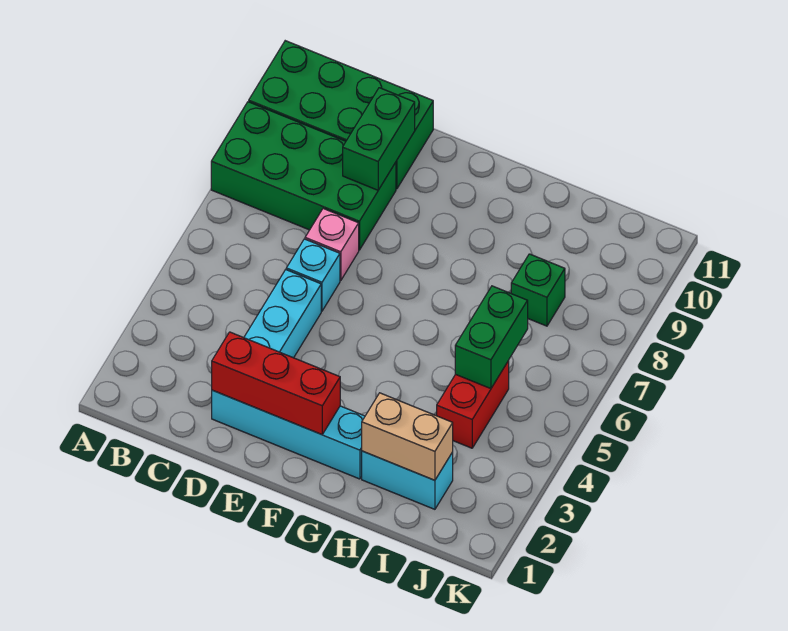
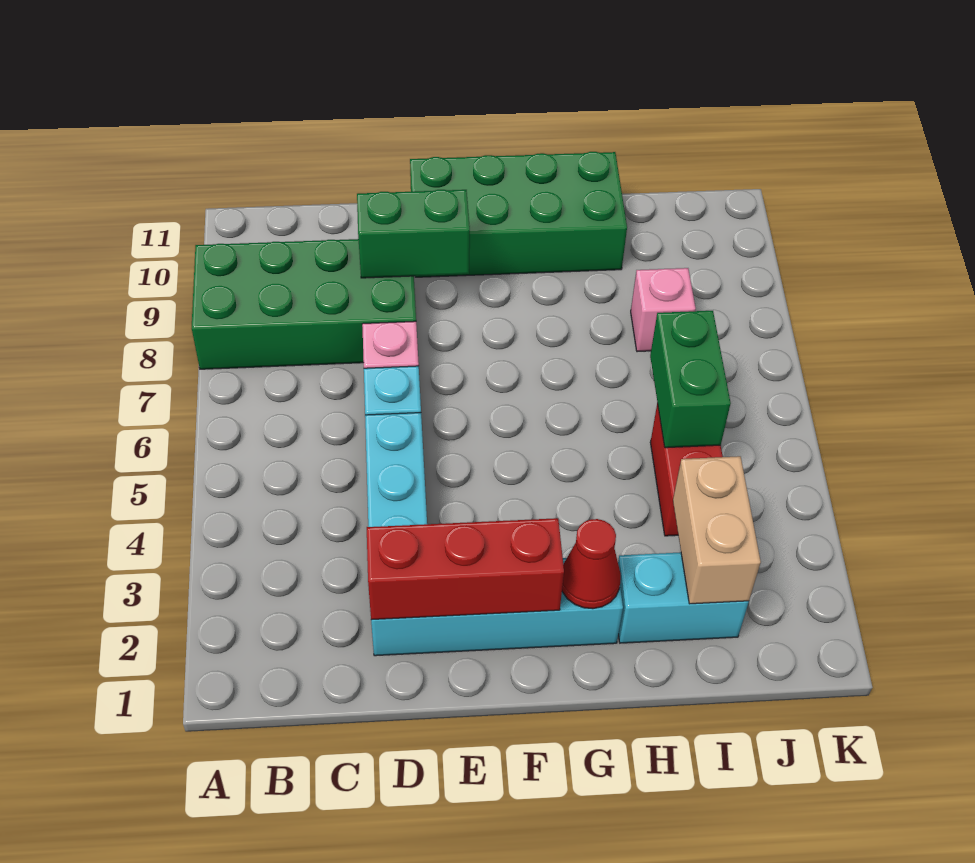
green 2x4 brick [249,41,433,189] -> green 2x4 brick moved to [410,152,627,277]
green 1x2 brick [343,88,415,190] -> green 1x2 brick turned to [357,190,470,278]
none -> red 1x1 cone [562,519,621,609]
tan 1x2 brick [362,393,453,480] -> tan 1x2 brick turned to [673,456,761,604]
green 1x1 brick [511,254,565,326] -> pink 1x1 brick [631,268,696,352]

